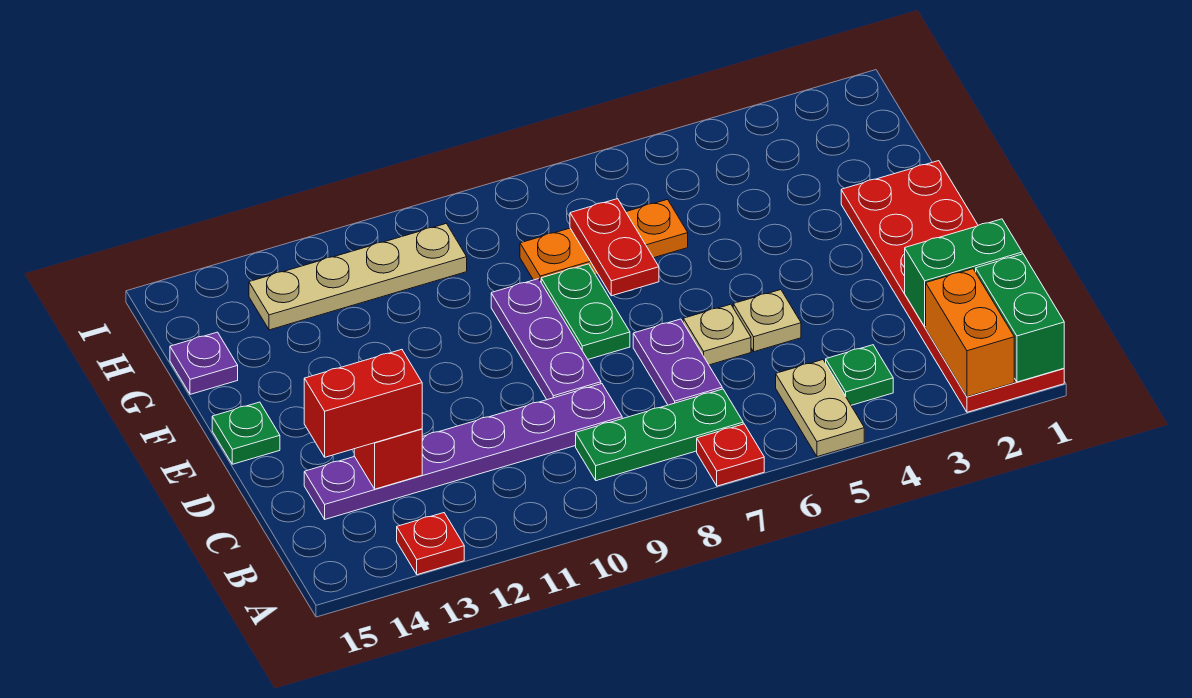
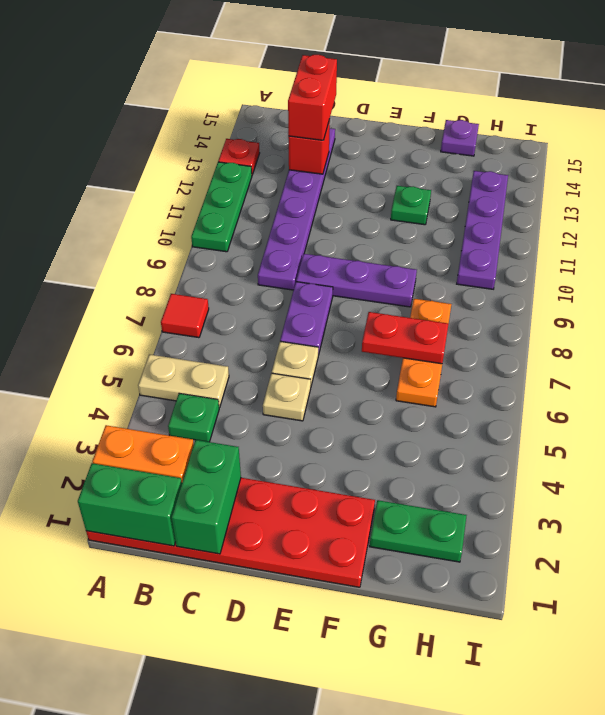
red 1x1 plate [697,424,764,486] -> red 1x1 tile [161,294,209,338]
green 1x3 plate [576,389,743,481] -> green 1x3 plate moved to [191,162,252,252]
purple 1x2 plate [633,319,722,405] -> purple 1x2 plate turned to [280,282,333,355]
green 1x2 plate [541,264,630,359] -> green 1x2 plate moved to [370,500,467,562]
green 1x1 plate [212,402,280,464] -> green 1x1 plate moved to [391,186,431,225]
tan 1x4 plate [249,224,467,330] -> purple 1x4 plate [457,171,508,289]

